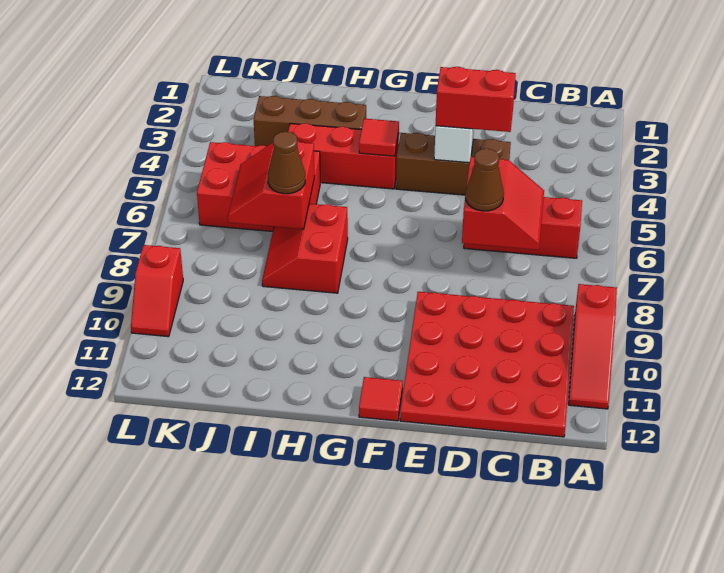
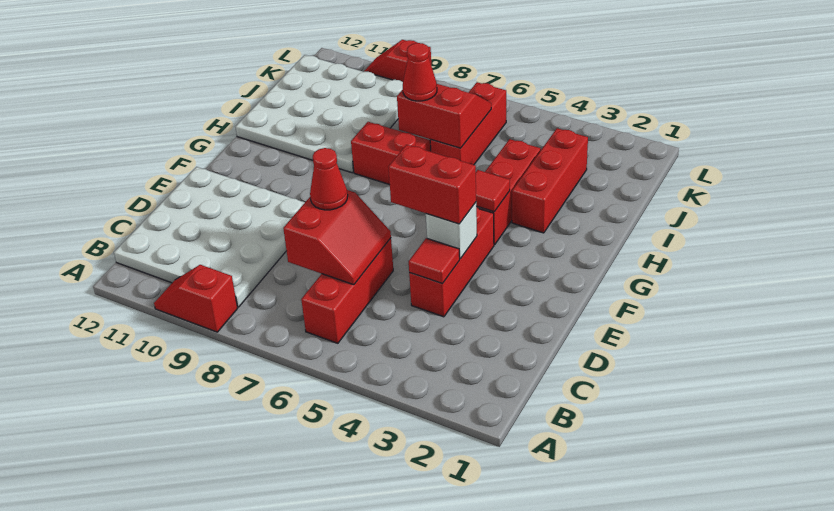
red 1x3 slope [569,284,617,409] -> red 1x2 slope [154,265,238,332]
red 4x4 plate [400,292,574,437] -> white 4x4 plate [114,167,305,307]
red 2x2 slope [462,157,544,250] -> red 2x2 slope turned to [283,190,391,285]
brown 1x3 brick [396,133,511,195] -> red 1x3 brick [409,207,494,317]
red 1x2 brick [436,67,516,132] -> red 1x2 brick turned to [388,145,476,224]
brown 1x1 cone [465,148,504,211] -> red 1x1 cone [310,148,348,210]
red 1x1 tile [359,377,403,421] -> red 1x1 tile moved to [409,238,460,284]
brown 1x3 brick [254,96,366,146] -> red 1x3 brick [512,128,588,233]
none -> white 4x4 plate [235,55,403,173]
red 2x3 brick [197,142,320,231] -> red 1x3 brick [430,82,506,165]
brown 1x1 cone [268,132,305,194] -> red 1x1 cone [403,43,437,101]

